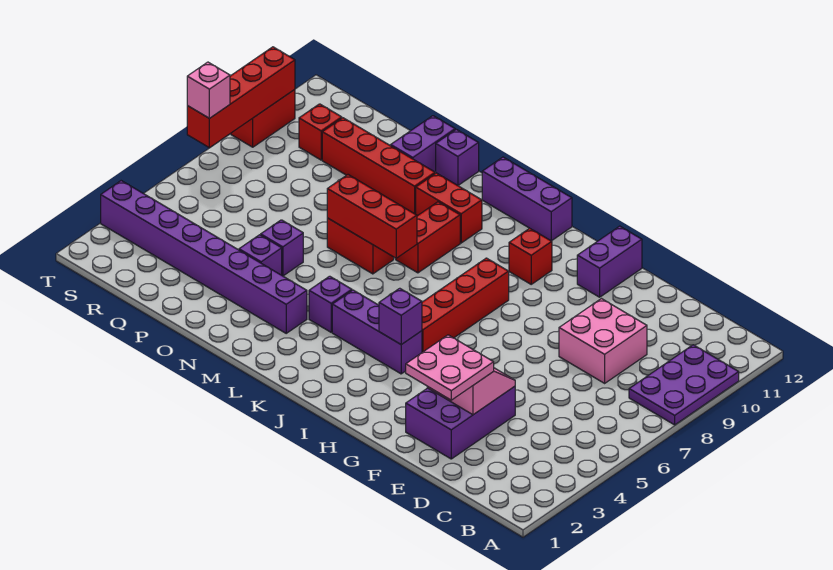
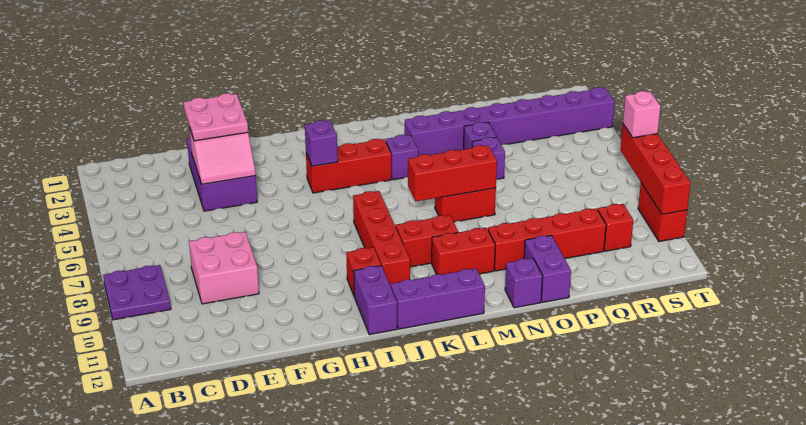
purple 2x3 plate [629,345,739,425] -> purple 2x2 plate [103,265,171,320]
purple 1x2 brick [577,226,642,297] -> purple 1x2 brick moved to [354,266,397,335]
purple 1x3 brick [332,290,422,374] -> red 1x3 brick [306,139,391,193]
red 1x4 brick [422,258,509,352] -> red 1x4 brick moved to [353,191,410,286]
red 1x2 brick [396,202,460,273] -> red 1x2 brick turned to [396,215,458,267]

